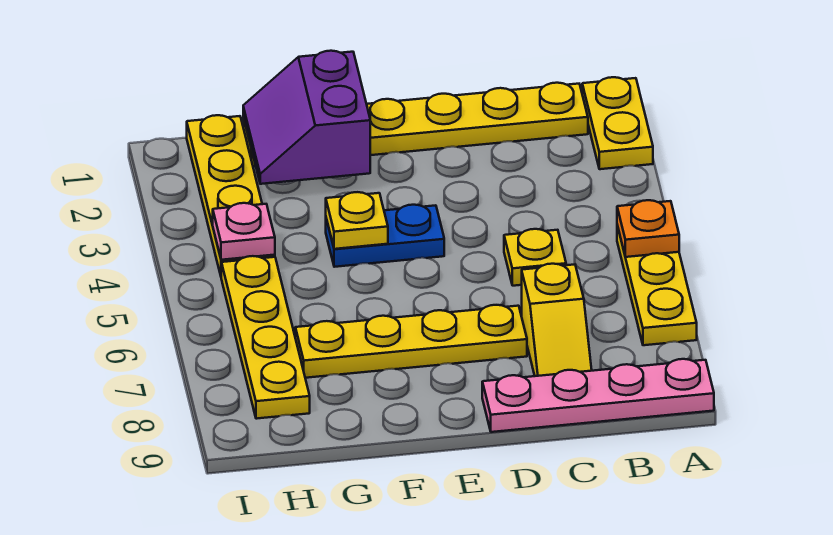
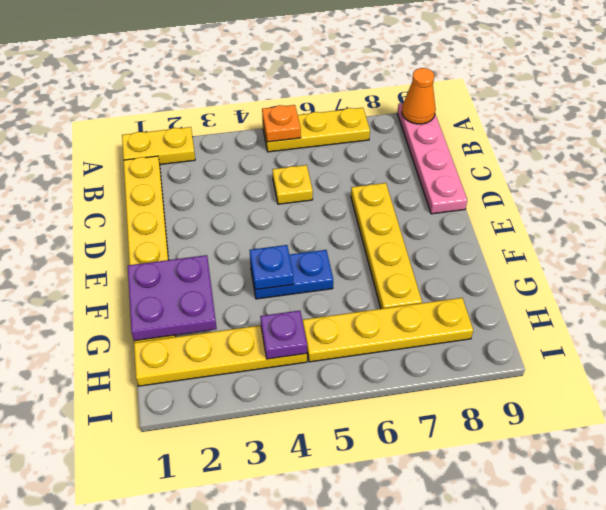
none -> orange 1x1 cone [402,68,436,124]
yellow 1x2 slope [522,264,592,376] -> none
blue 1x2 plate [326,205,444,267] -> blue 1x2 plate turned to [250,250,333,299]
purple 2x2 slope [243,51,370,184] -> purple 2x2 plate [128,255,217,341]
yellow 1x1 plate [326,192,388,249] -> blue 1x1 plate [250,245,294,290]
pink 1x1 plate [213,203,275,260] -> purple 1x1 plate [260,311,307,359]

